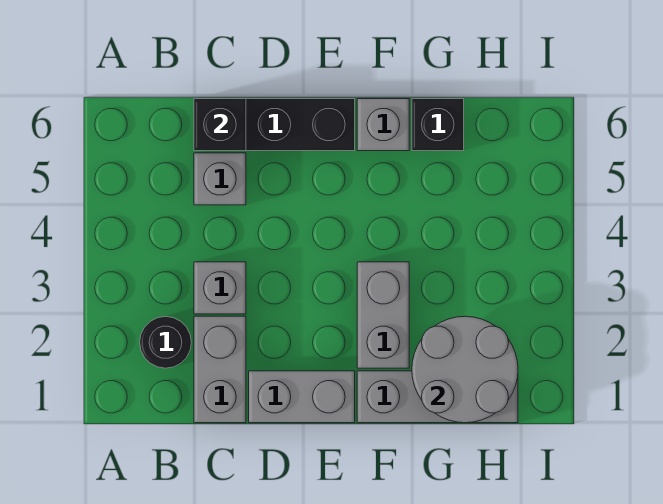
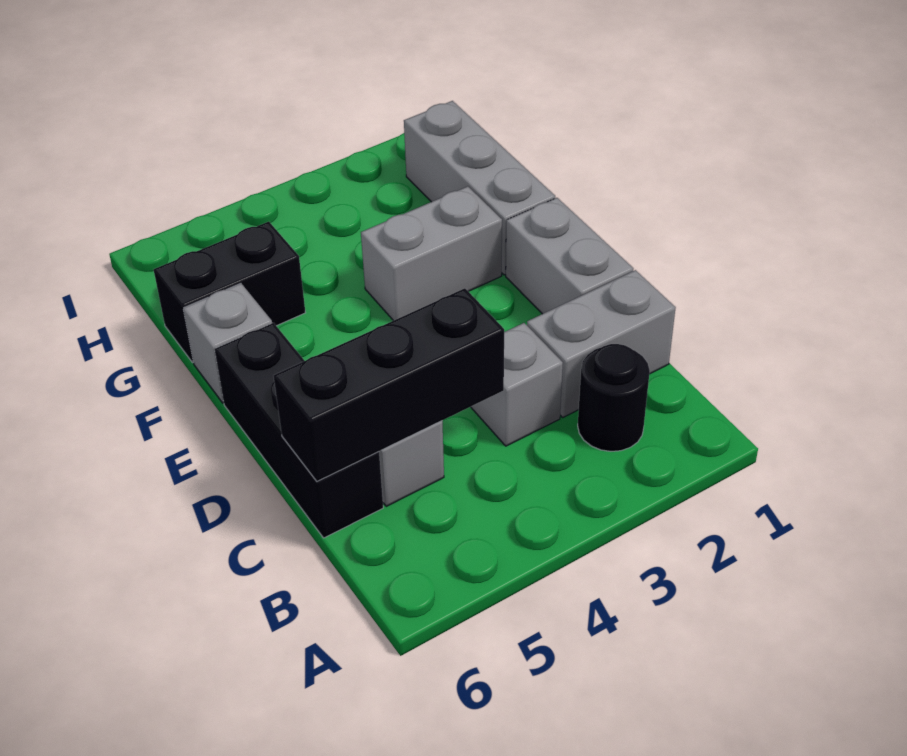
black 1x1 brick [194,99,246,151] -> black 1x3 brick [274,288,504,481]
grey 2x2 round brick [412,316,518,423] -> none
black 1x1 brick [412,99,464,151] -> black 1x2 brick [154,222,305,363]

